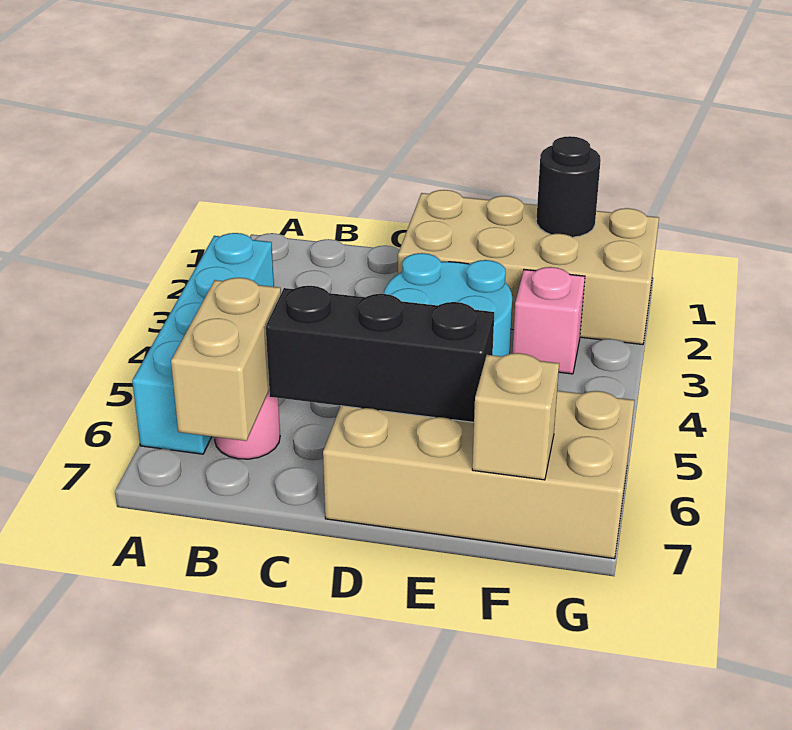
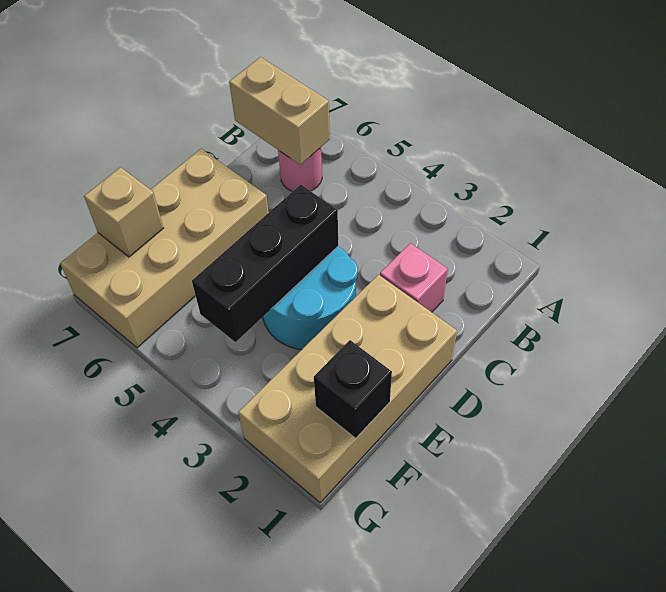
cyan 1x4 brick [132,233,274,454] -> none
black 1x3 brick [266,286,494,422] -> black 1x3 brick moved to [192,185,338,342]
black 1x1 round brick [537,136,601,237] -> black 1x1 brick [314,340,392,438]
pink 1x1 brick [512,267,585,374] -> pink 1x1 brick moved to [380,243,448,312]

